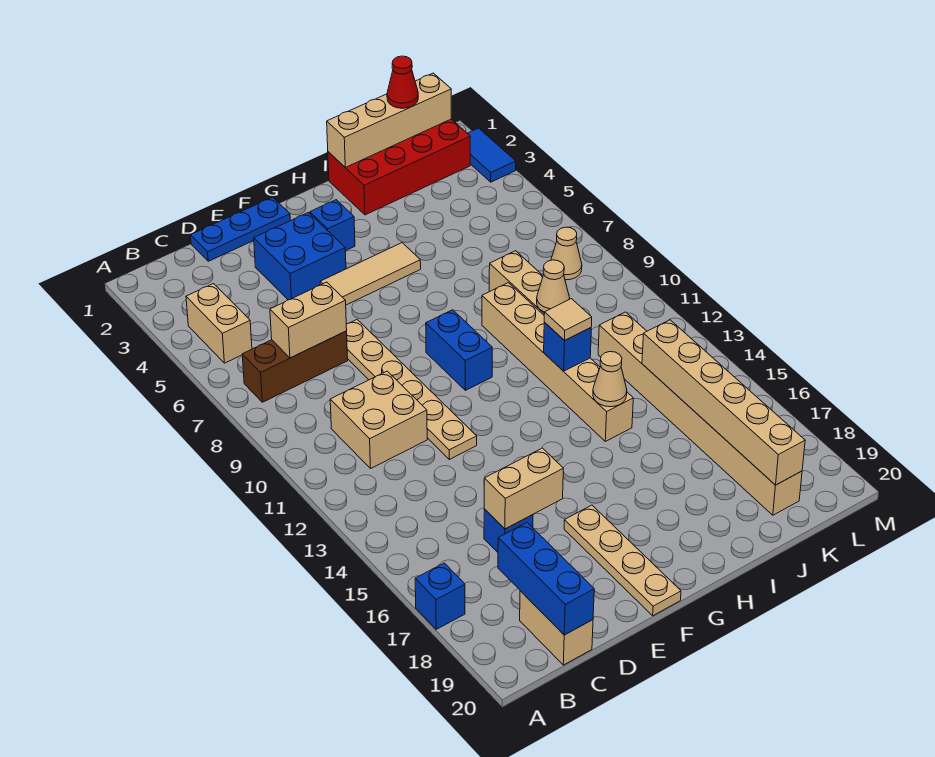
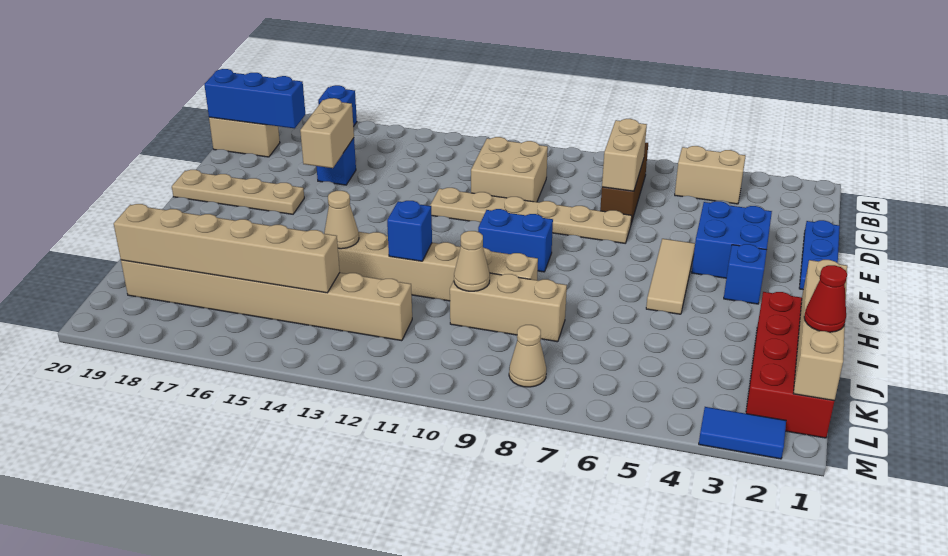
tan 1x1 tile [544,299,592,341] -> none

